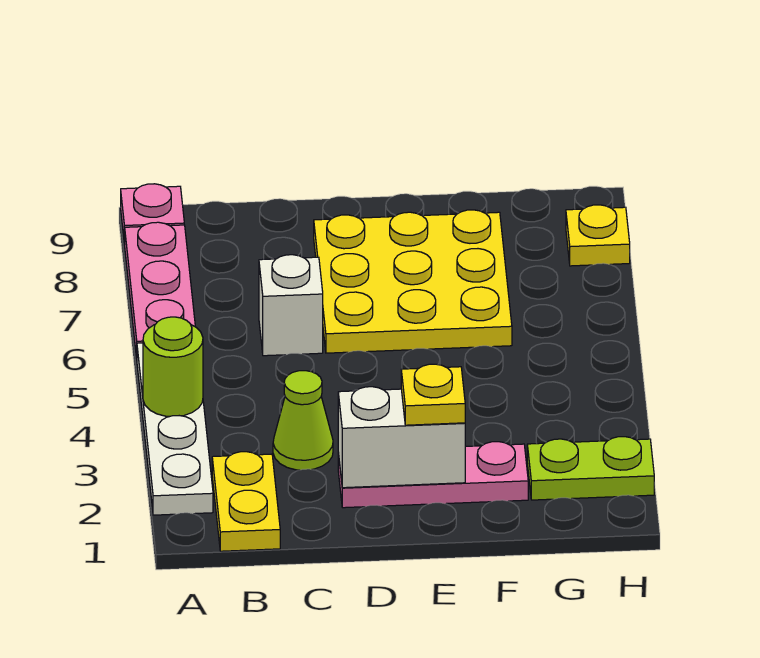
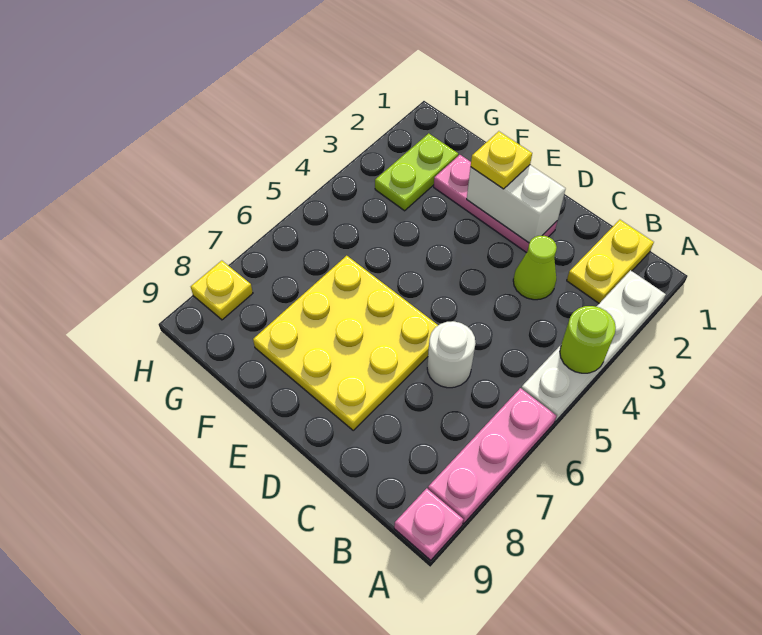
white 1x1 brick [259,255,323,356] -> white 1x1 round brick [427,321,475,388]
lime 1x2 plate [527,437,654,500] -> lime 1x2 plate turned to [375,133,458,211]

